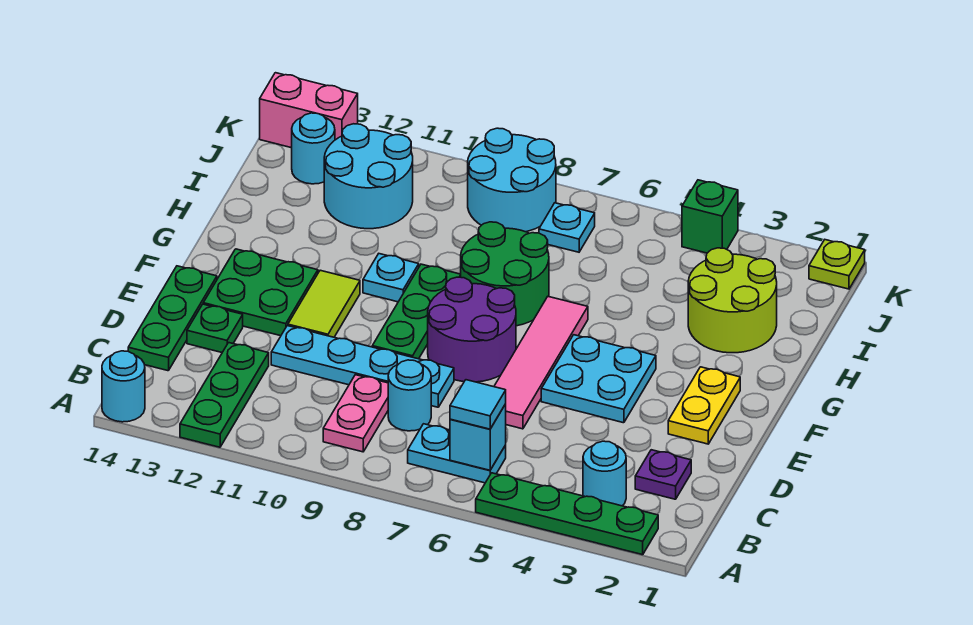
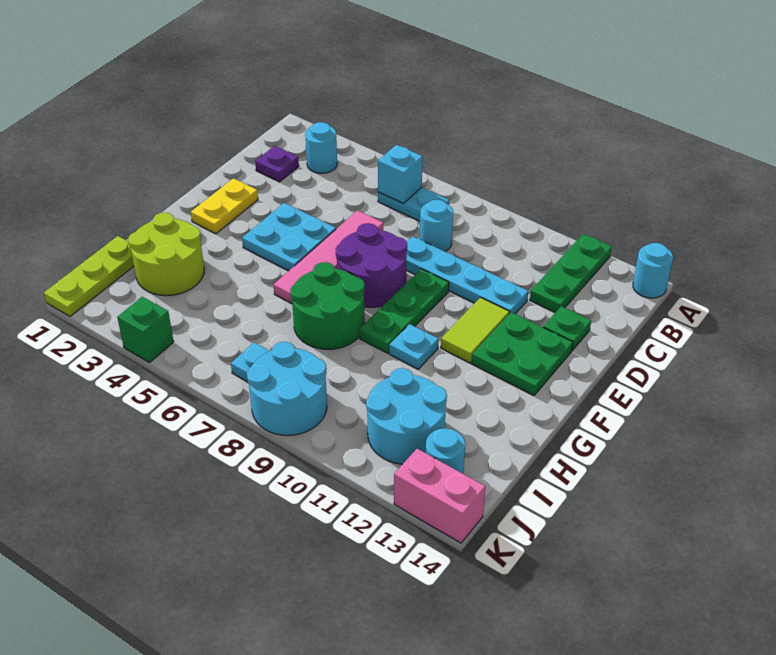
green 1x4 plate [476,473,658,555] -> none
cyan 1x1 tile [450,380,506,429] -> none
pink 1x2 plate [323,375,388,452] -> none
green 1x3 plate [128,266,217,371] -> none
lime 1x1 plate [809,240,865,289] -> lime 1x3 plate [44,236,134,316]

